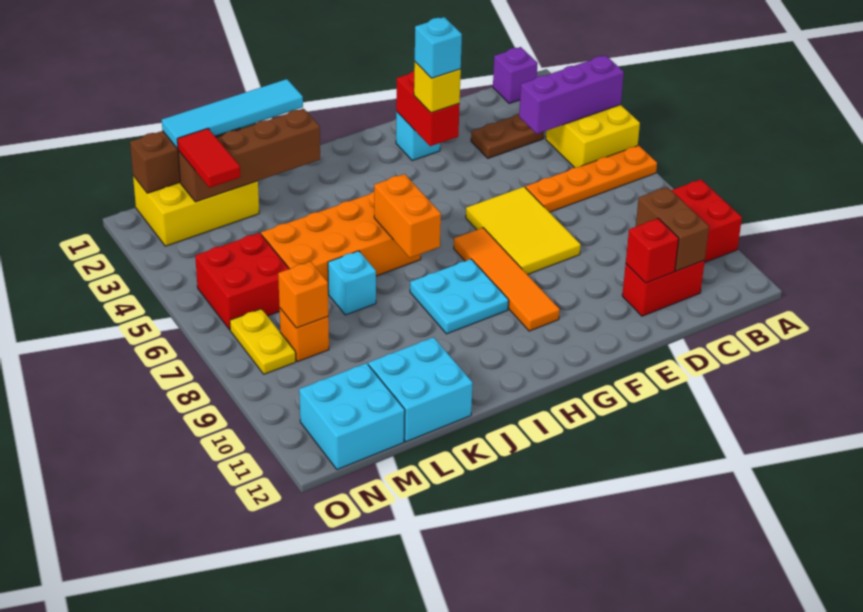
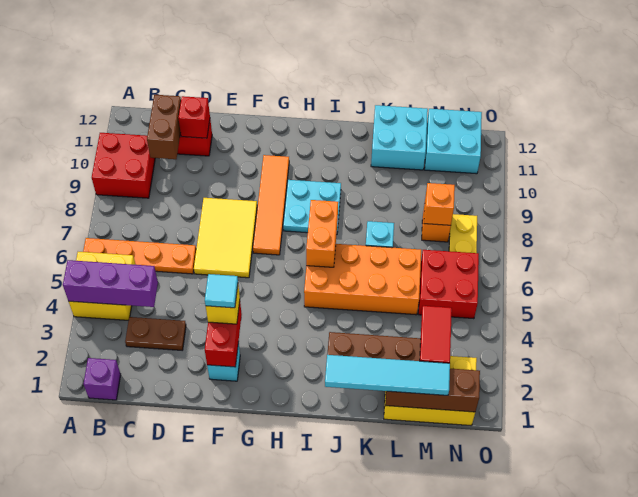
cyan 1x1 brick [415,17,462,78] -> cyan 1x1 tile [205,274,238,308]

